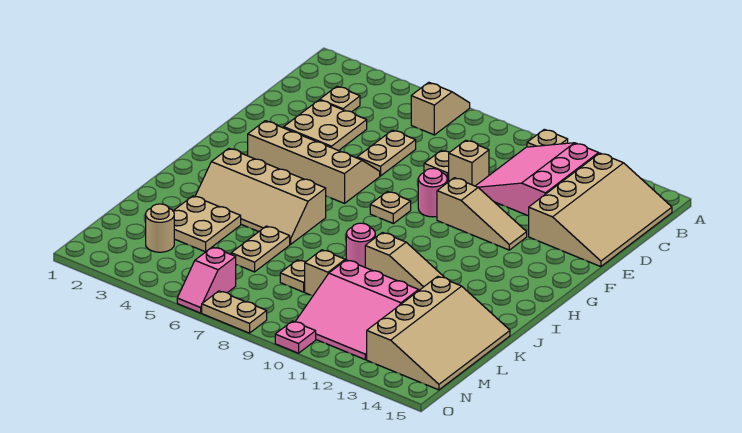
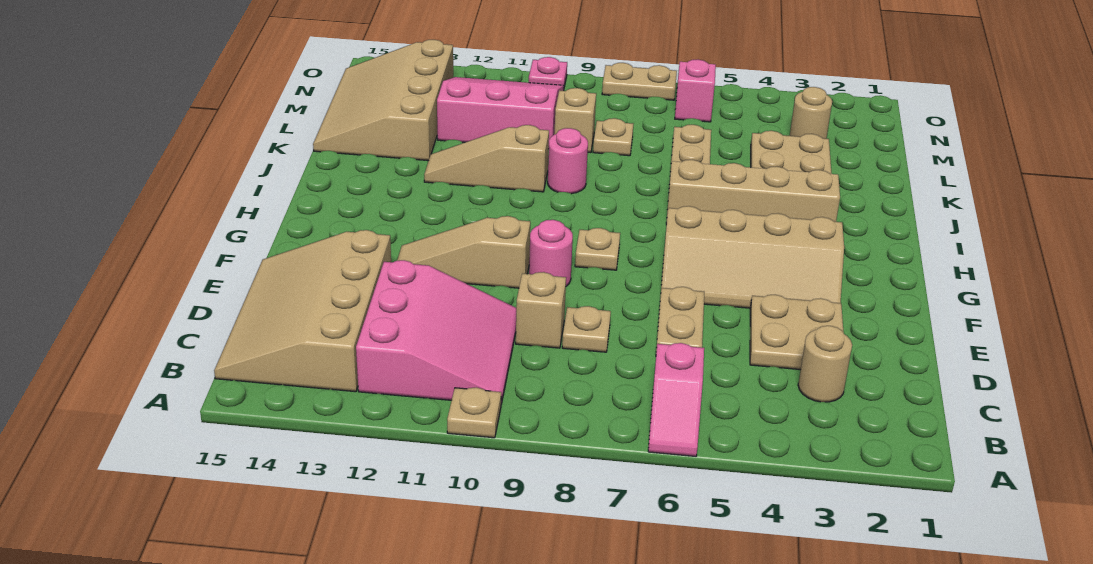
tan 1x2 slope [411,82,470,135] -> pink 1x2 slope [648,343,704,456]
tan 1x1 plate [320,86,360,112] -> tan 1x1 round brick [798,326,852,402]

